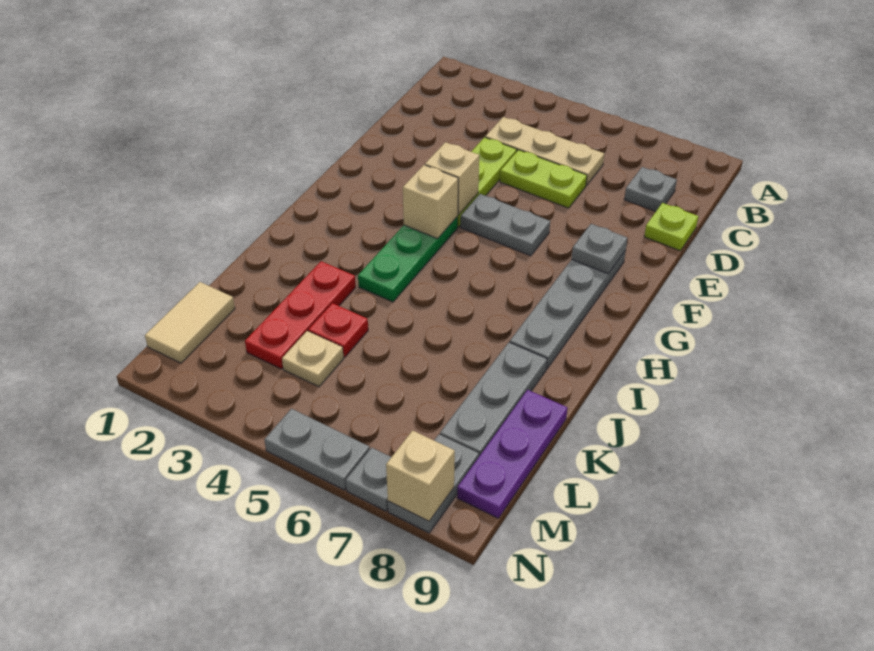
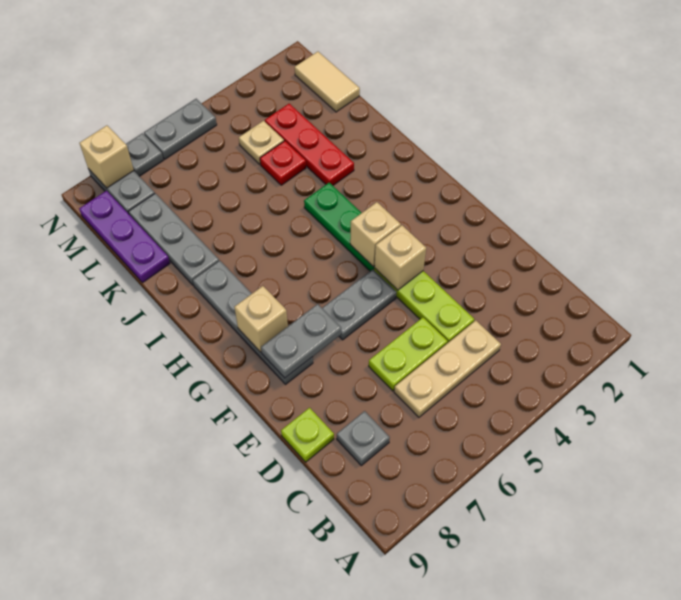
grey 1x1 plate [571,224,627,274] -> grey 1x2 plate [261,304,341,378]
none -> tan 1x1 brick [234,286,288,352]

